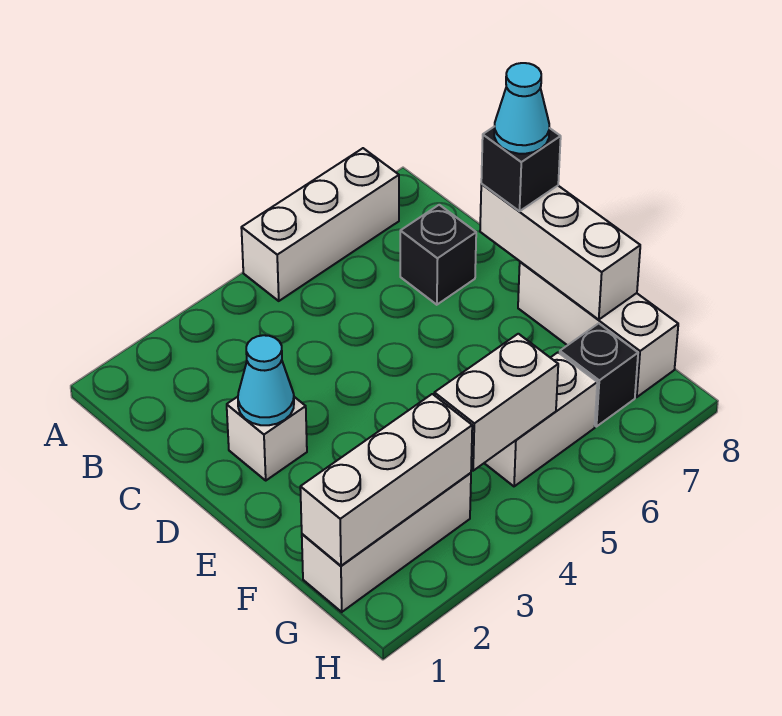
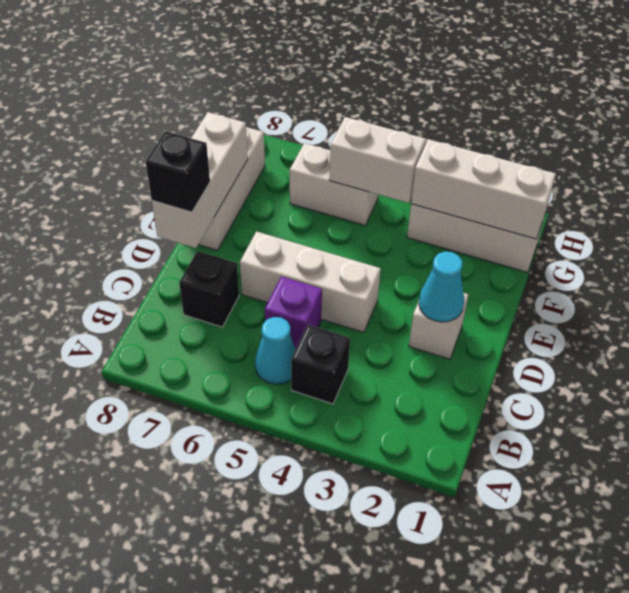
white 1x3 brick [241,148,399,301] -> white 1x3 brick moved to [240,231,381,332]
none -> purple 1x1 brick [265,276,322,349]
cyan 1x1 cone [494,63,549,154] -> cyan 1x1 cone moved to [255,317,296,384]
black 1x1 brick [560,323,638,427] -> black 1x1 brick moved to [291,325,350,404]

